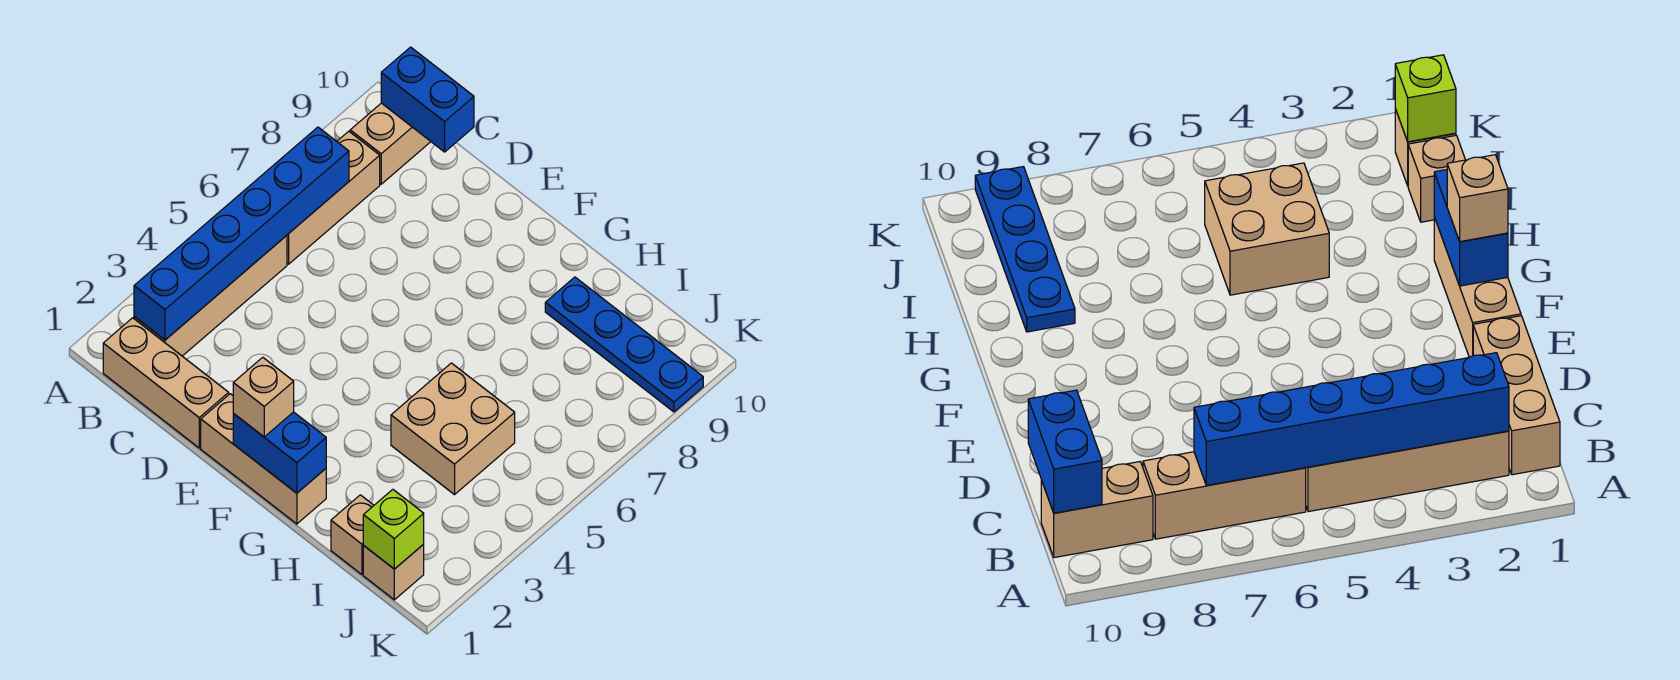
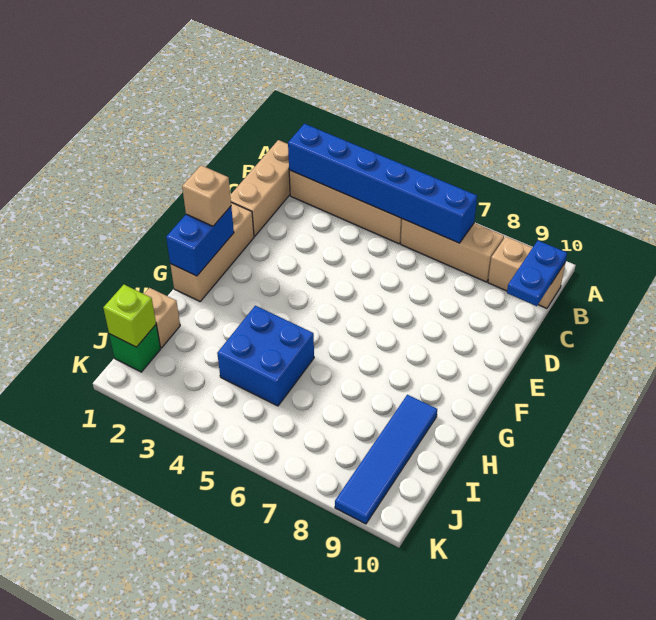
blue 1x2 brick [381,47,474,152] -> blue 1x2 plate [507,241,567,306]
tan 2x2 brick [391,363,515,495] -> blue 2x2 brick [217,306,314,406]
blue 1x4 plate [545,277,703,412] -> blue 1x4 tile [335,395,437,524]
tan 1x1 brick [363,544,424,600] -> green 1x1 brick [109,325,161,372]

